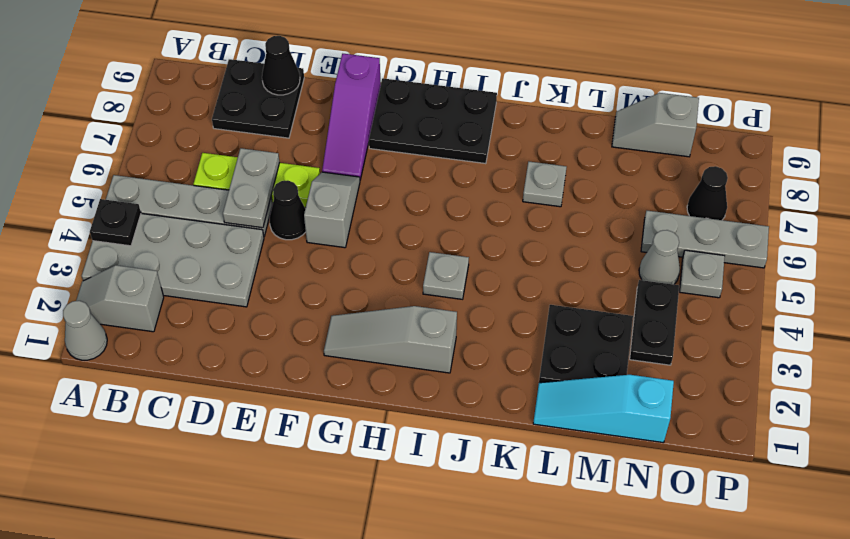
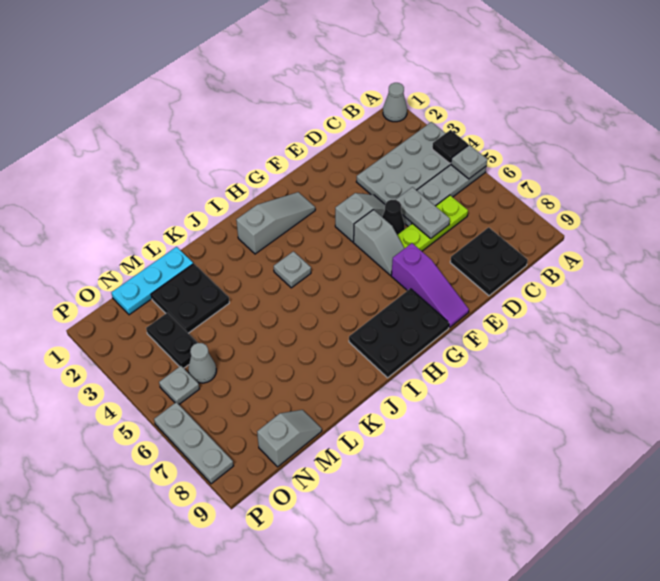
grey 1x2 slope [76,265,164,332] -> grey 1x2 slope moved to [335,193,385,242]
black 1x1 cone [262,36,300,95] -> none
purple 1x3 slope [322,54,381,180] -> purple 1x3 slope turned to [391,243,469,328]
grey 1x1 plate [523,162,567,207] -> grey 1x1 plate moved to [451,145,487,179]
cyan 1x3 slope [533,375,674,443] -> cyan 1x3 plate [111,247,193,315]
grey 1x3 plate [641,211,769,268] -> grey 1x3 plate turned to [154,402,233,484]
black 1x1 cone [687,166,728,220] -> none

